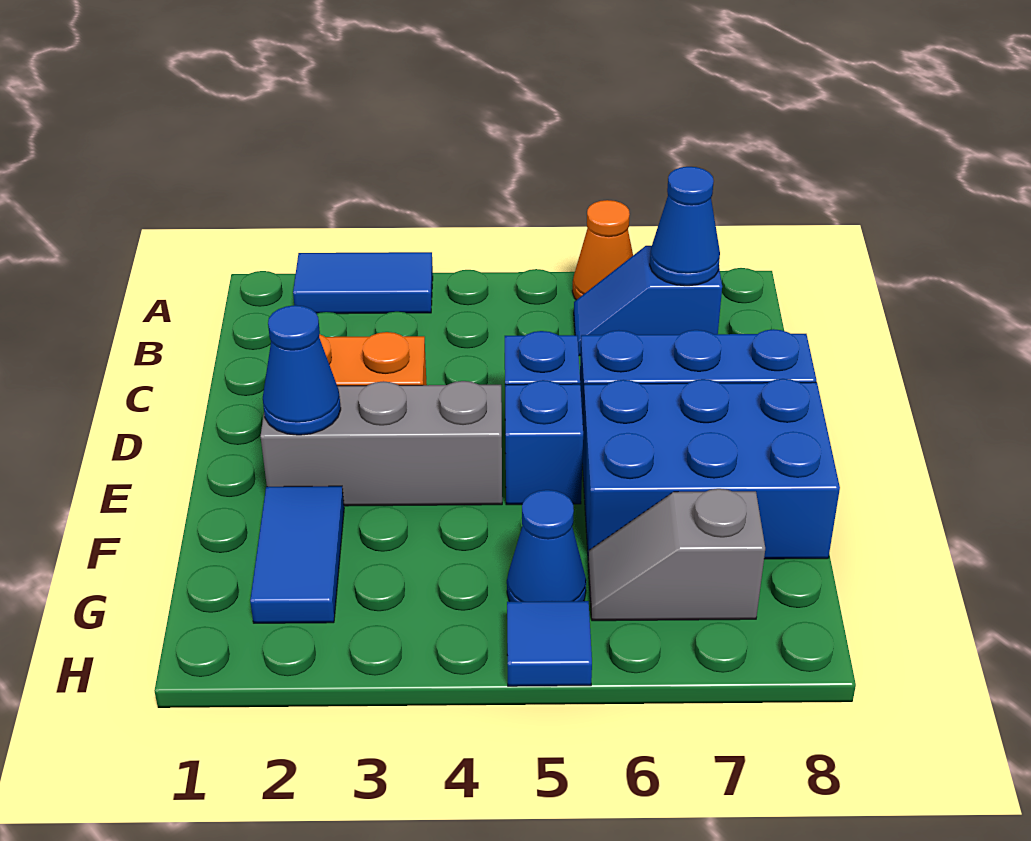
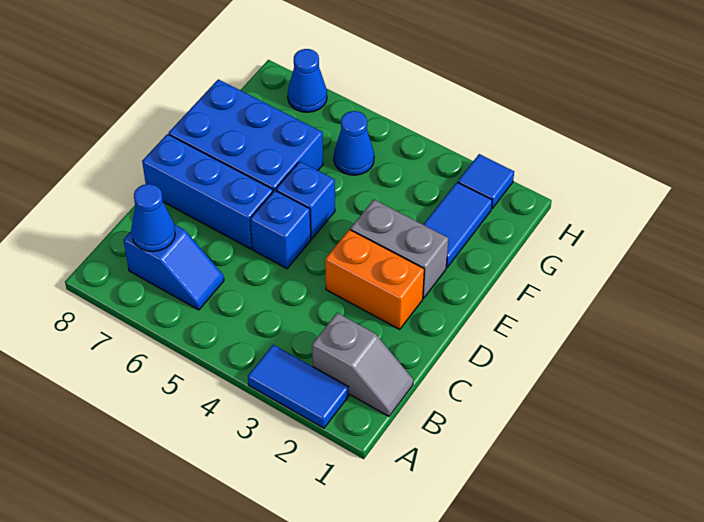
orange 1x1 cone [572,200,633,300] -> none
grey 1x3 brick [261,381,502,506] -> grey 1x2 brick [350,200,448,298]
blue 1x1 cone [263,305,341,435] -> blue 1x1 cone moved to [288,49,327,112]
grey 1x2 slope [588,489,765,621] -> grey 1x2 slope moved to [312,313,413,416]
blue 1x1 tile [507,601,592,686] -> blue 1x1 tile moved to [458,154,514,208]

